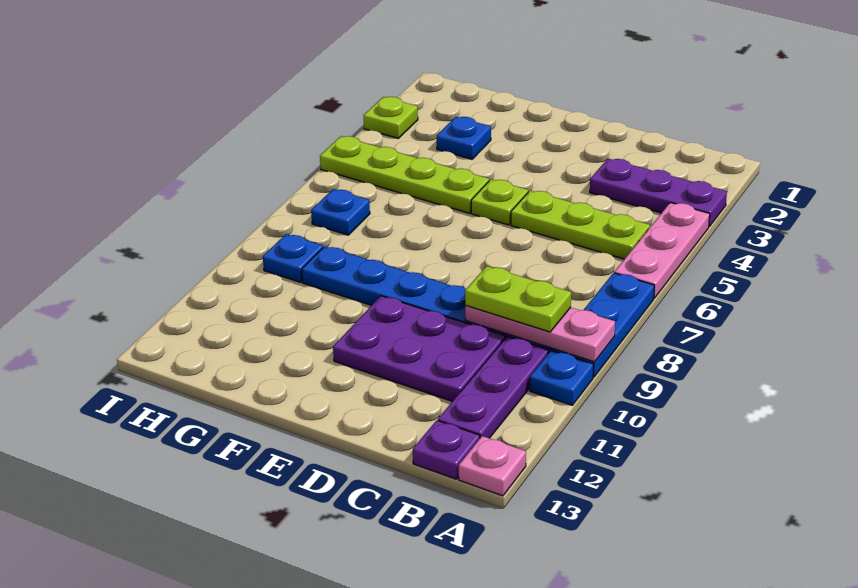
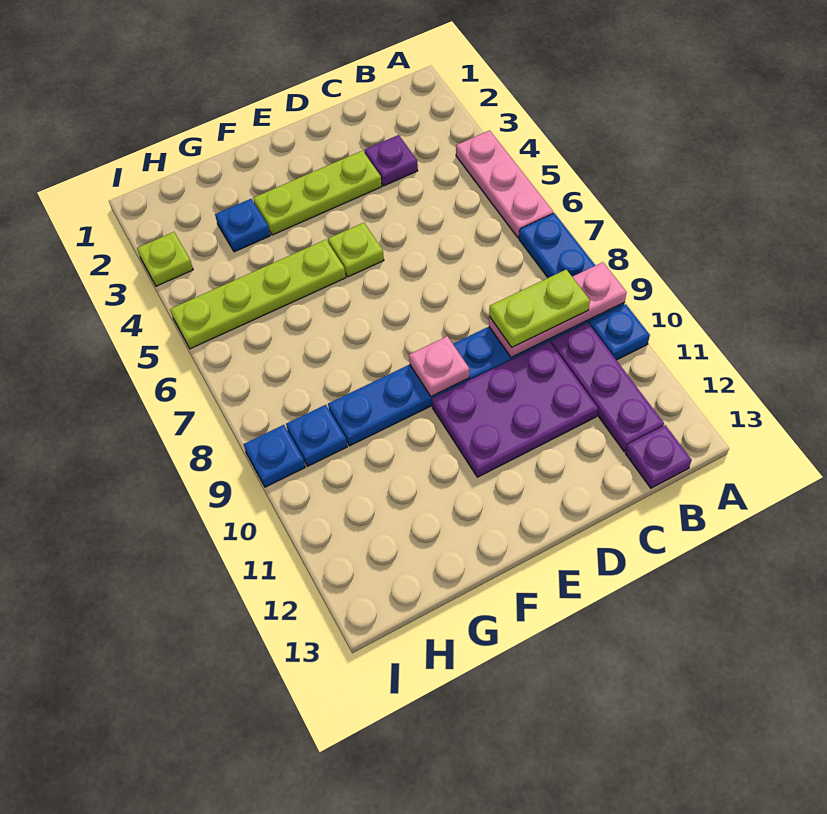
purple 1x3 plate [590,159,727,226] -> purple 1x1 plate [364,135,418,186]
pink 1x1 plate [459,436,526,496] -> pink 1x1 plate moved to [409,336,469,396]
lime 1x3 plate [511,190,650,259] -> lime 1x3 plate moved to [253,151,382,235]
blue 1x1 plate [311,189,370,235] -> blue 1x1 plate moved to [243,425,305,487]

